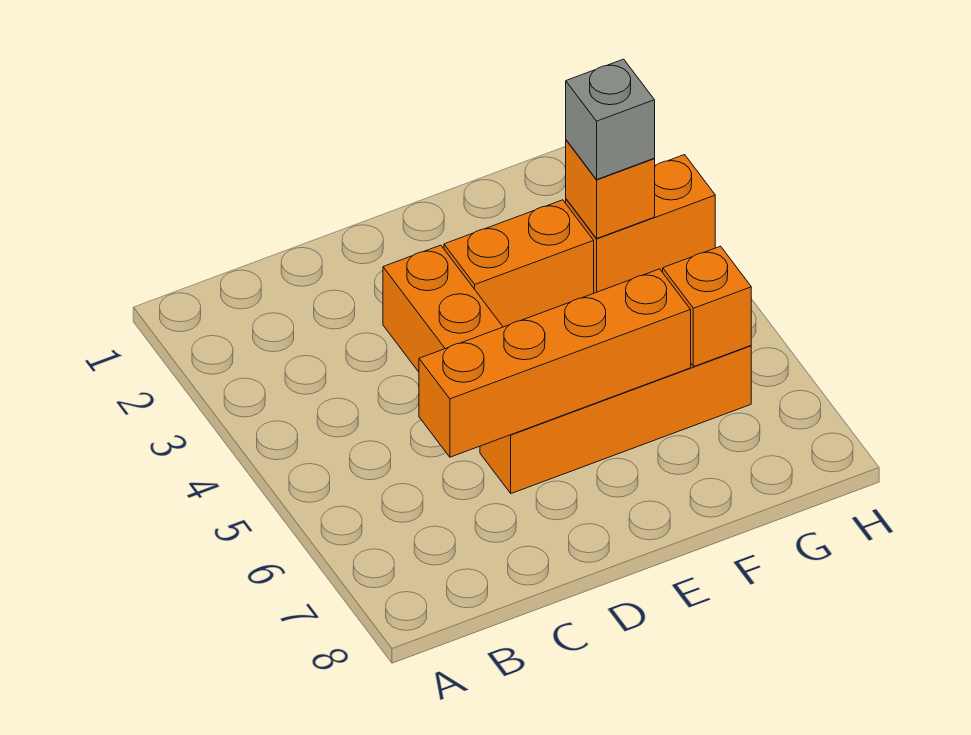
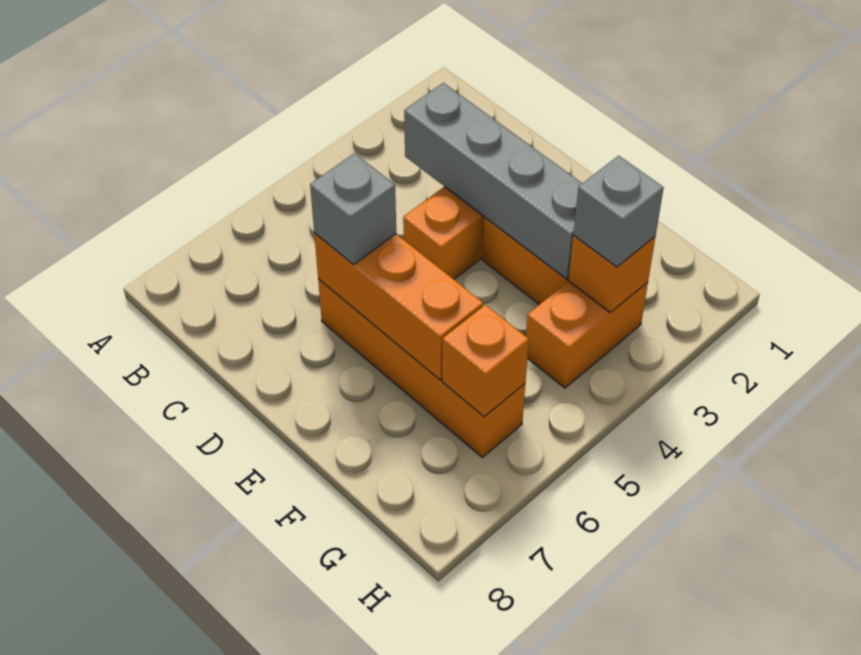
none -> grey 1x4 brick [404,83,582,279]
orange 1x4 brick [419,269,691,457] -> orange 1x3 brick [314,233,483,380]
none -> grey 1x1 brick [310,153,396,264]
orange 1x2 brick [566,155,715,293] -> orange 1x2 brick turned to [526,281,648,388]

